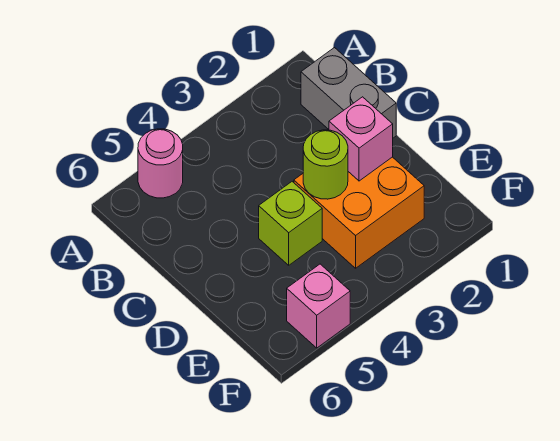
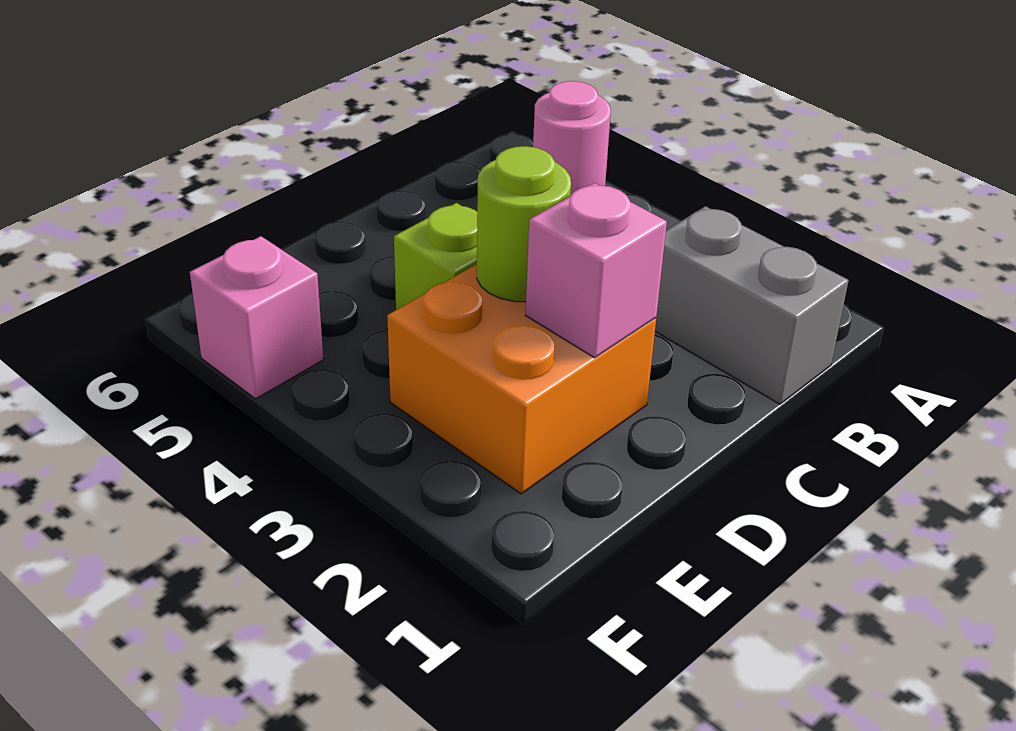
grey 1x2 brick [301,48,396,138] -> grey 1x2 brick turned to [655,206,849,404]

